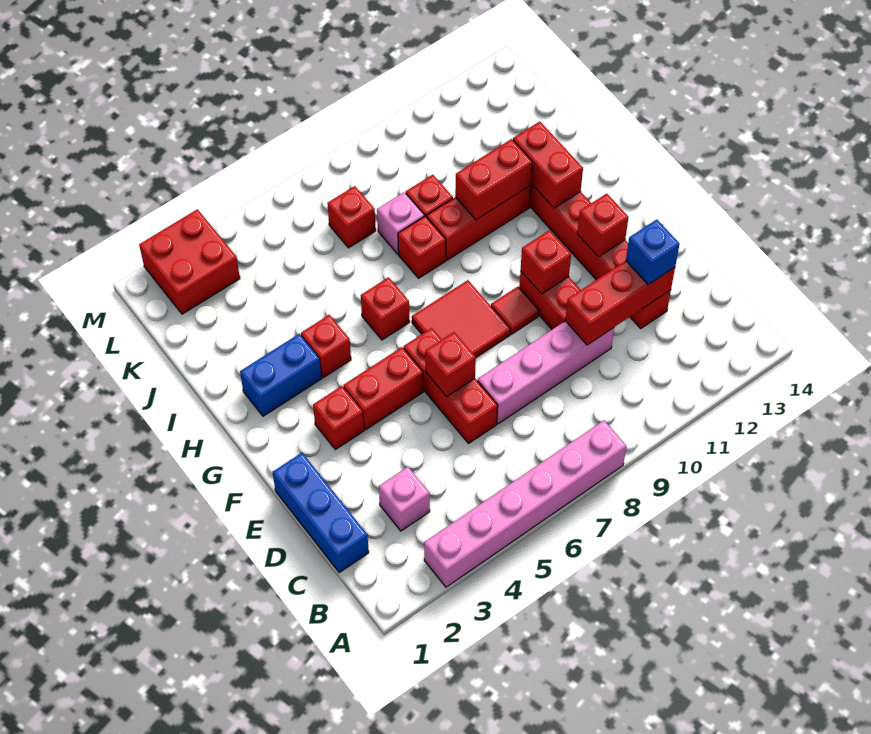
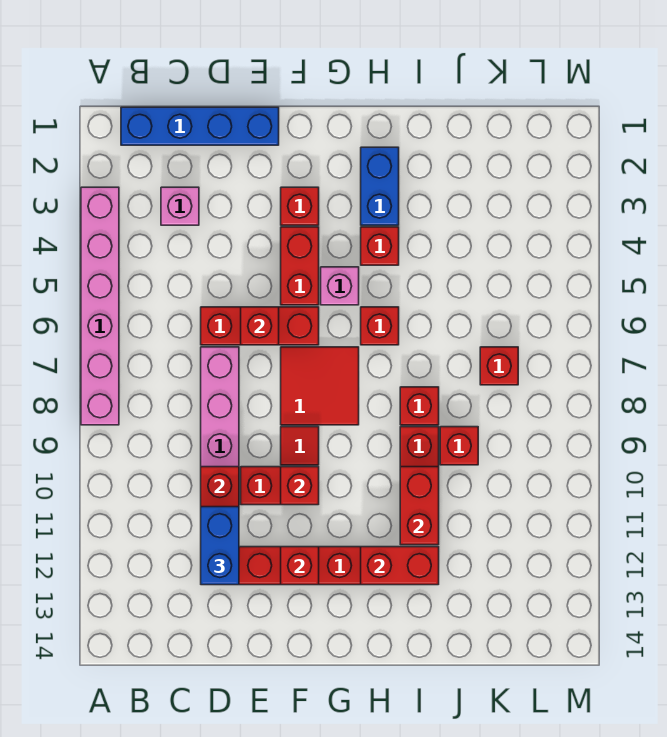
blue 1x3 brick [273,453,369,572] -> blue 1x4 brick [121,107,279,145]
blue 1x1 brick [626,219,680,285] -> blue 1x2 brick [201,507,239,585]
pink 1x1 brick [377,192,424,254] -> pink 1x1 brick moved to [321,267,359,305]
red 2x2 brick [139,209,240,314] -> none

